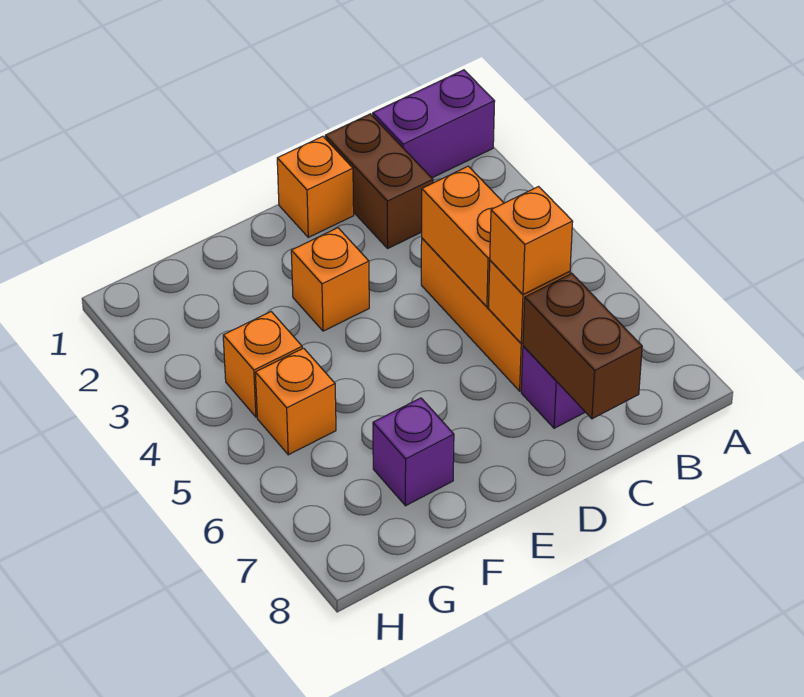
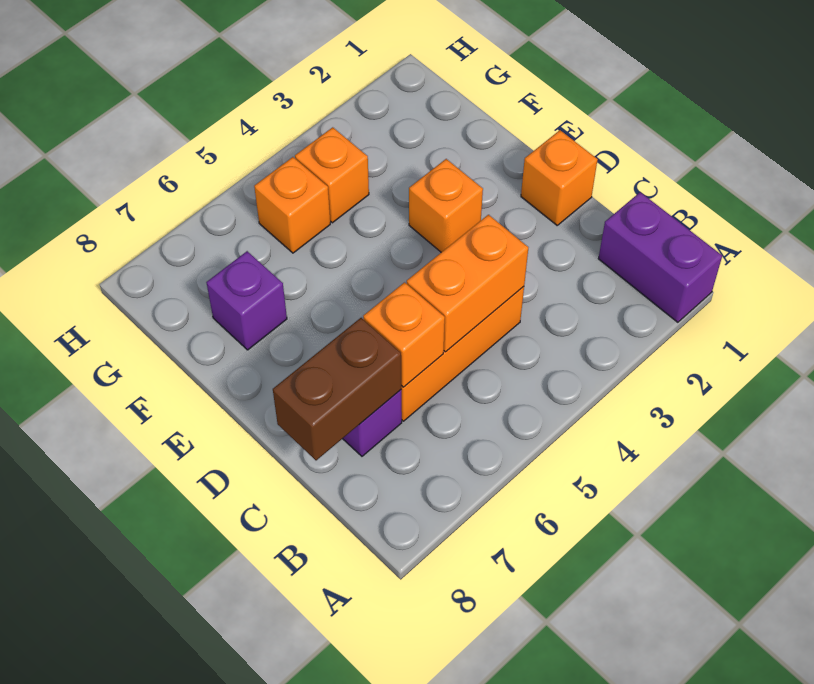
brown 1x2 brick [325,114,433,248] -> none
orange 1x1 brick [490,187,573,294] -> none

